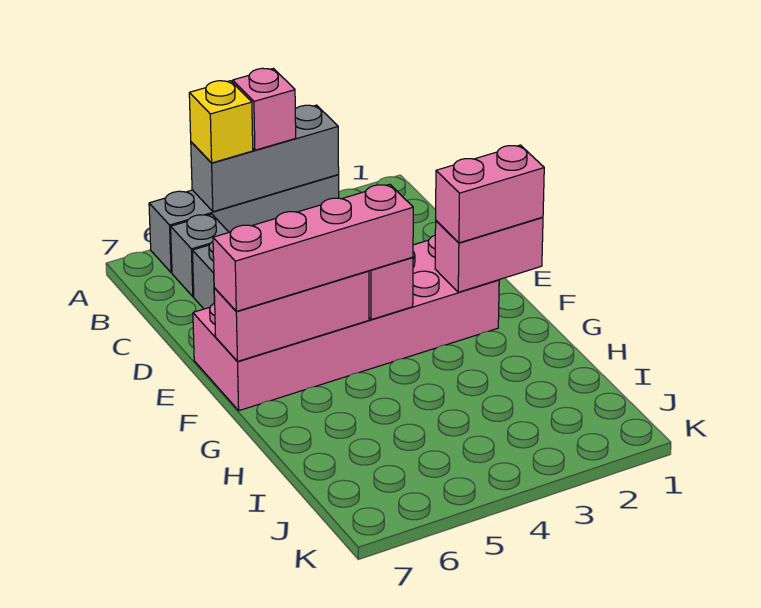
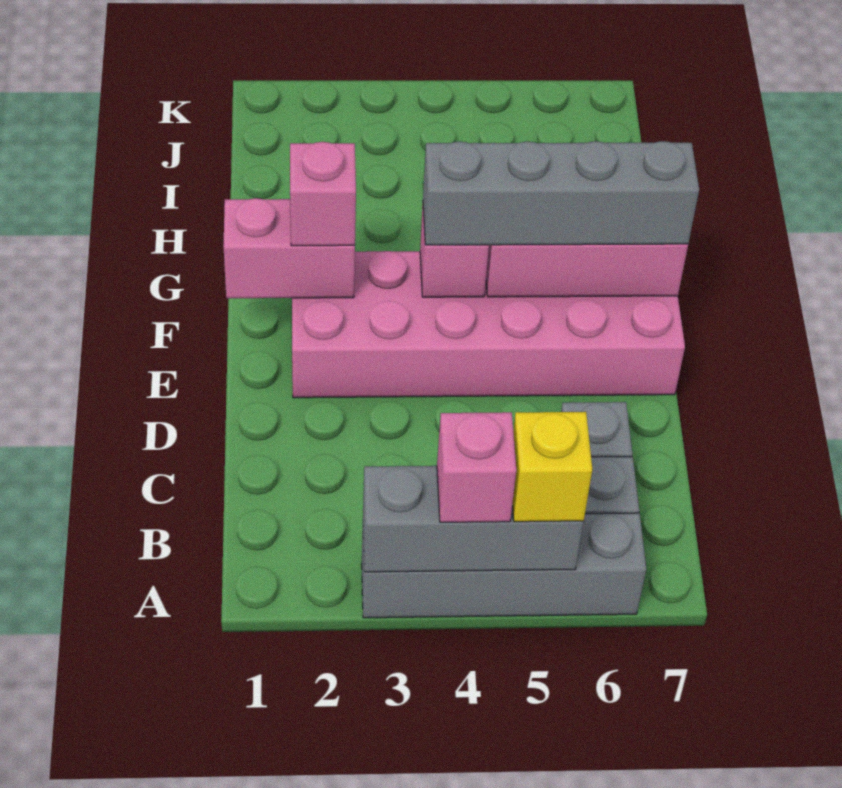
pink 1x2 brick [436,145,544,243] -> pink 1x1 brick [290,142,356,246]
pink 1x4 brick [213,184,413,311] -> grey 1x4 brick [423,141,699,245]

